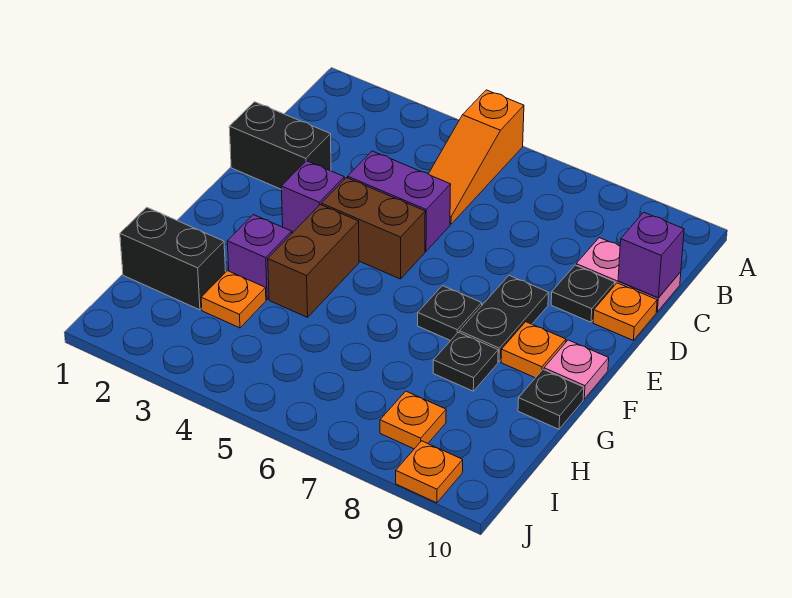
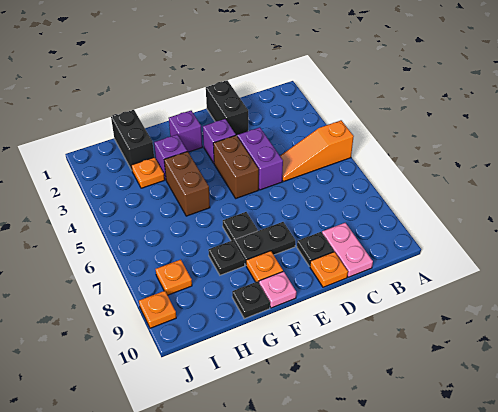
purple 1x1 brick [618,212,684,298] -> purple 1x1 brick moved to [169,111,202,152]
brown 1x2 brick [268,205,359,317] -> brown 1x2 brick turned to [164,151,210,216]

